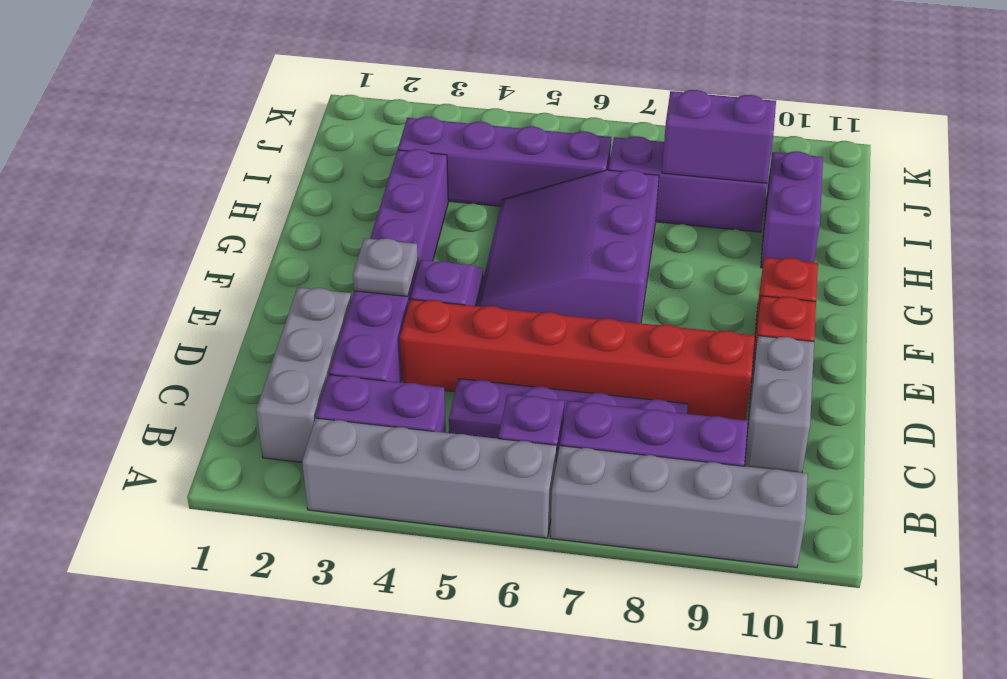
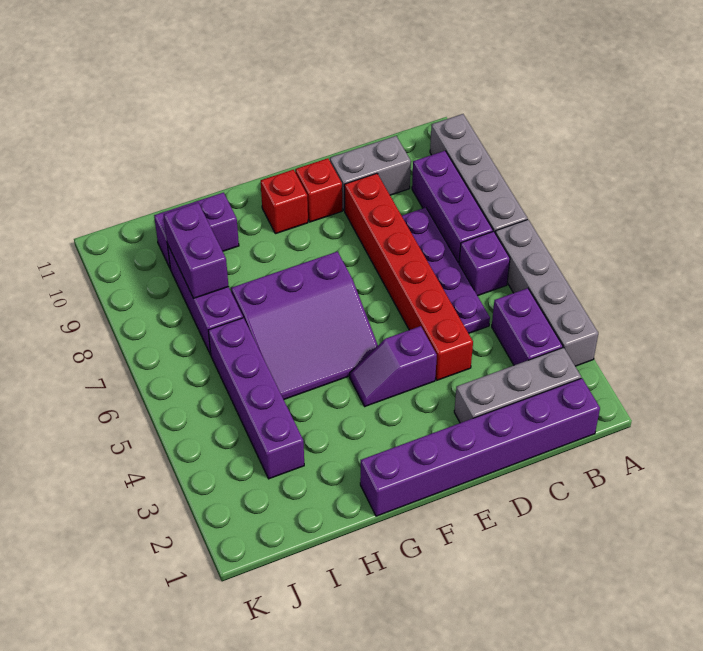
purple 1x6 brick [329,149,448,382] -> purple 1x6 brick moved to [360,378,600,516]
grey 1x1 plate [353,238,418,296] -> none

